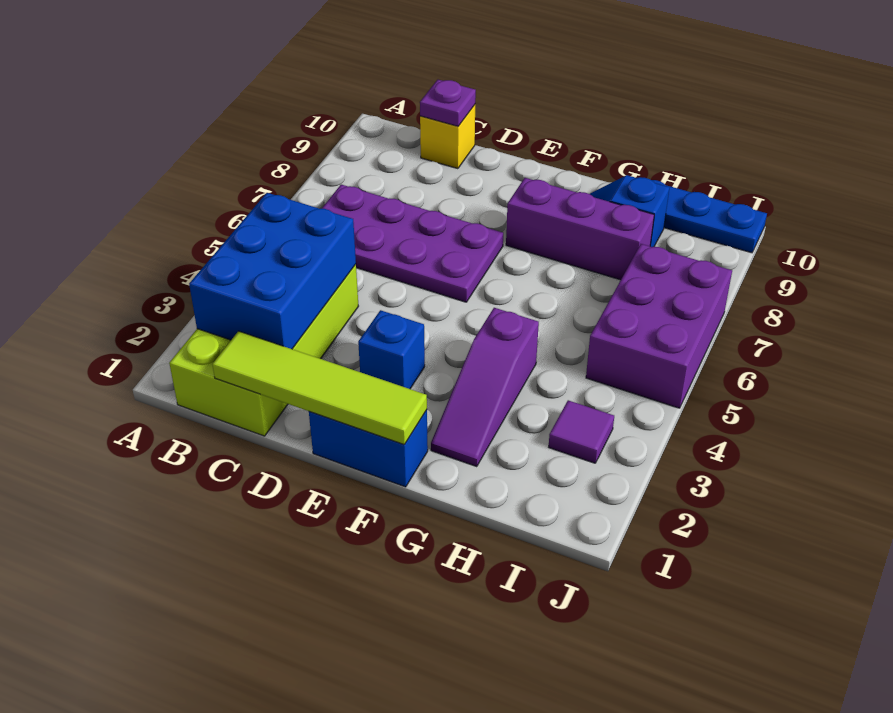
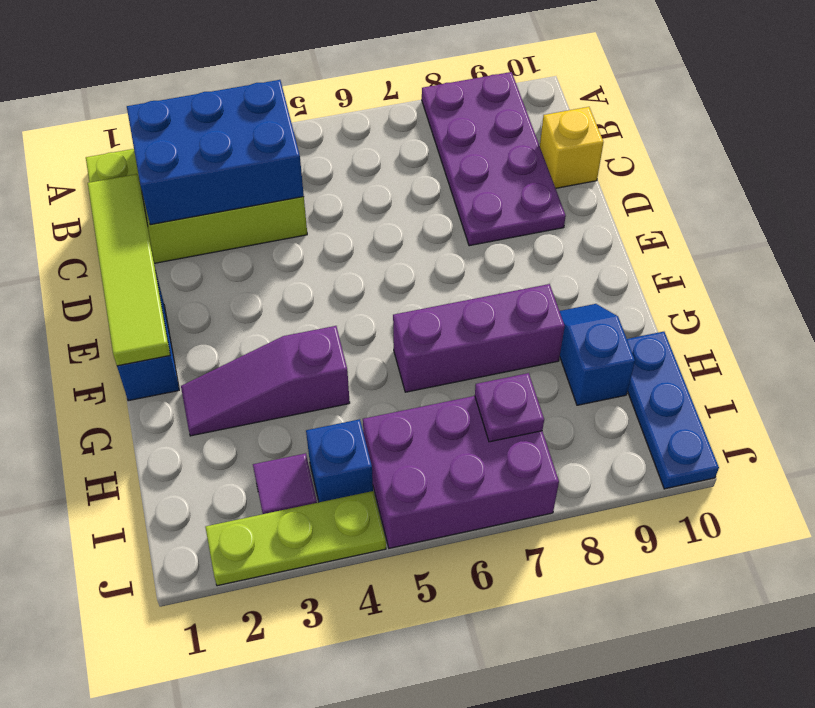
purple 2x4 plate [322,185,503,302] -> purple 2x4 plate moved to [422,72,566,246]
purple 1x1 plate [420,80,476,126] -> purple 1x1 plate moved to [475,373,544,442]
blue 1x1 brick [358,310,425,389] -> blue 1x1 brick moved to [306,419,373,502]
purple 1x3 brick [506,178,654,280] -> purple 1x3 brick turned to [393,284,565,392]
none -> lime 1x3 plate [205,491,386,586]

